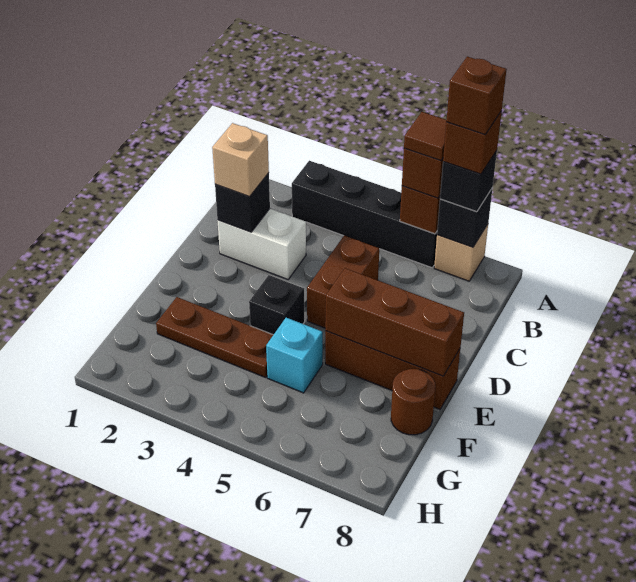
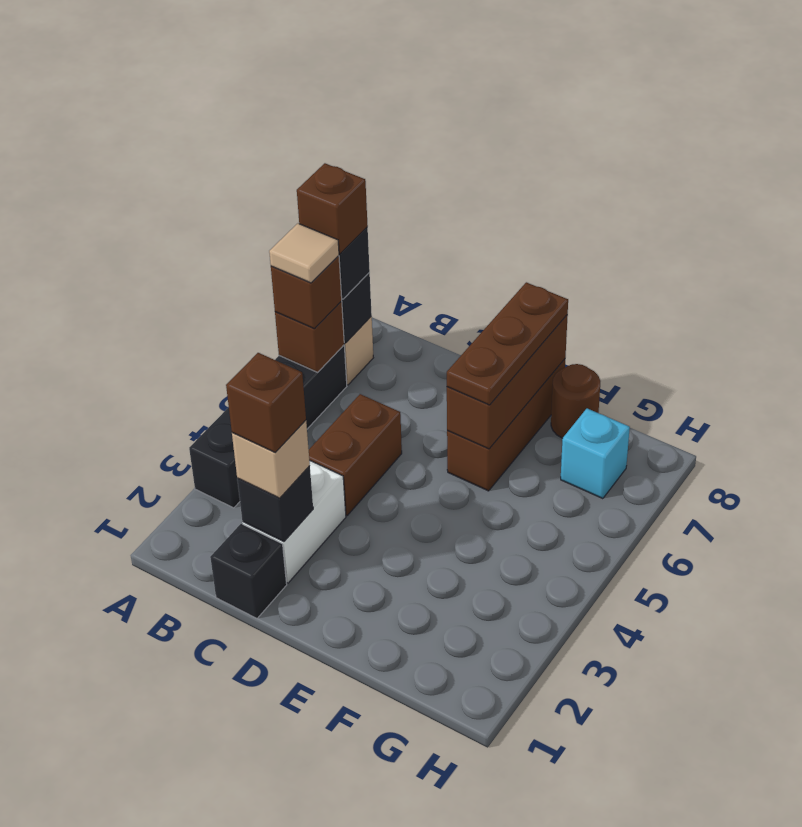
brown 1x1 tile [404,112,446,160] -> tan 1x1 tile [269,223,339,283]
brown 1x1 brick [446,57,507,134] -> brown 1x1 brick moved to [226,353,306,452]
brown 1x2 brick [307,236,379,328] -> brown 1x2 brick turned to [309,394,402,515]
black 1x1 brick [249,275,305,335] -> black 1x1 brick moved to [210,524,287,618]
brown 1x3 plate [156,297,273,377] -> brown 1x3 plate moved to [447,282,568,405]
cyan 1x1 brick [266,318,323,393] -> cyan 1x1 brick moved to [561,409,630,499]

